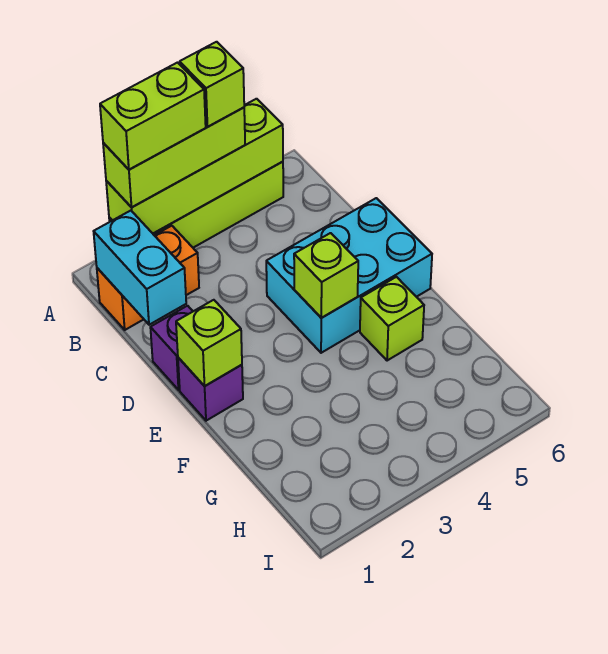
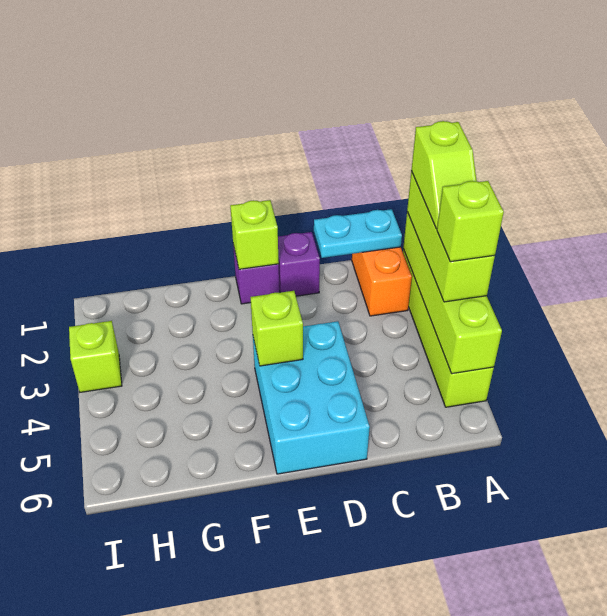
lime 1x2 brick [100,63,206,169] -> lime 1x2 slope [411,121,477,229]
cyan 1x2 brick [94,211,186,325] -> cyan 1x2 plate [314,209,402,258]
lime 1x1 brick [360,277,424,361] -> lime 1x1 brick moved to [69,321,122,392]

